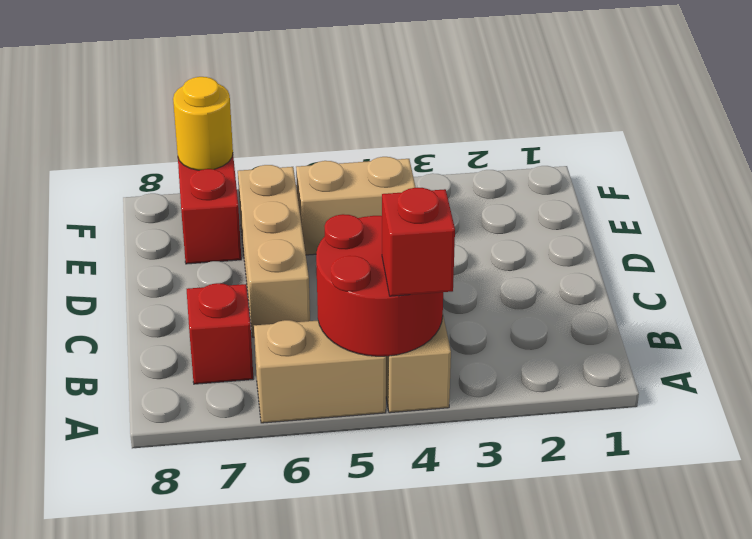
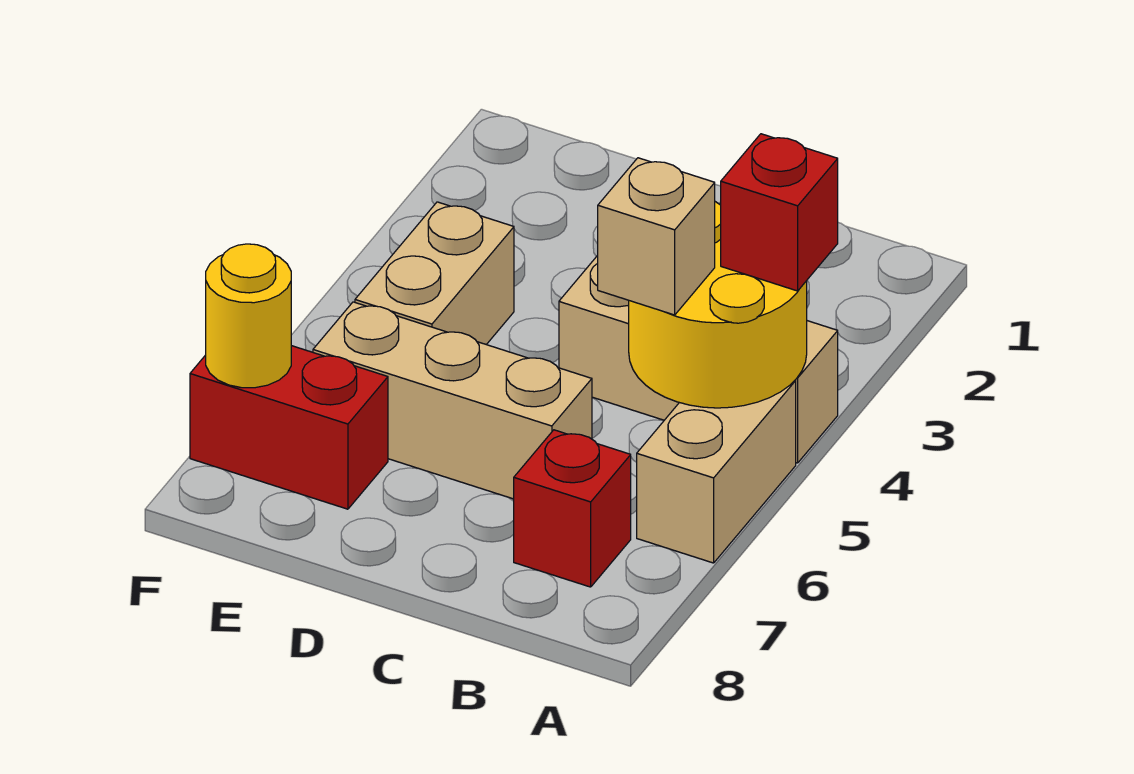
red 2x2 round brick [316,214,443,356] -> yellow 2x2 round brick [629,202,807,408]
none -> tan 1x1 brick [598,158,715,315]

